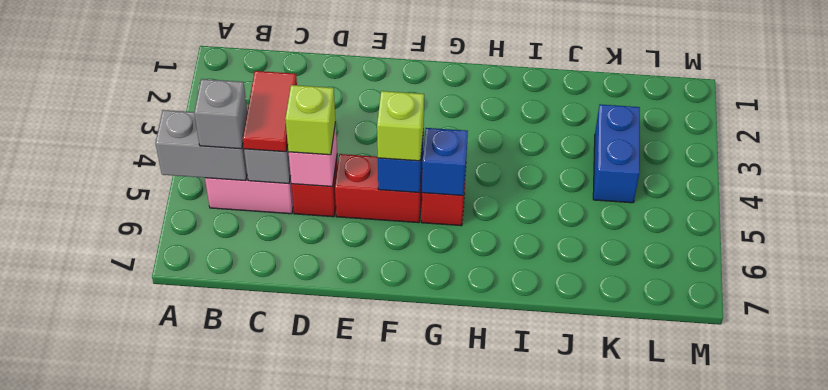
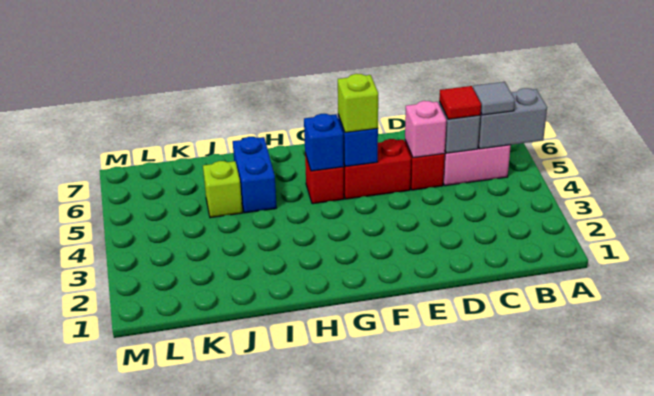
grey 1x1 brick [194,79,247,149] -> grey 1x1 tile [473,82,515,115]
red 1x2 tile [243,71,297,152] -> red 1x1 tile [439,86,481,119]
lime 1x1 brick [285,85,336,155] -> lime 1x1 brick moved to [203,161,242,218]
blue 1x2 brick [593,104,640,203] -> blue 1x2 brick moved to [233,137,277,213]

